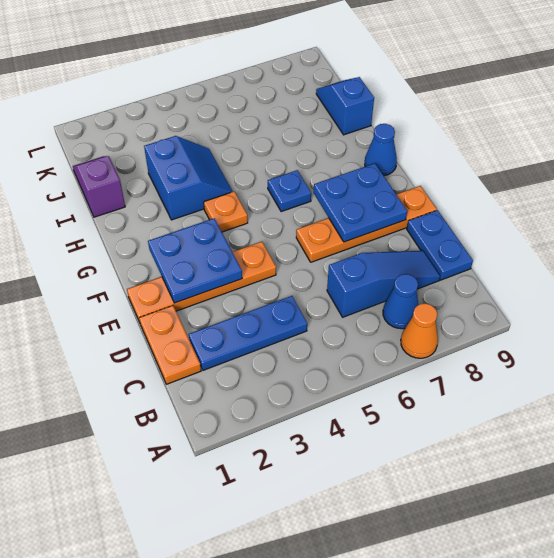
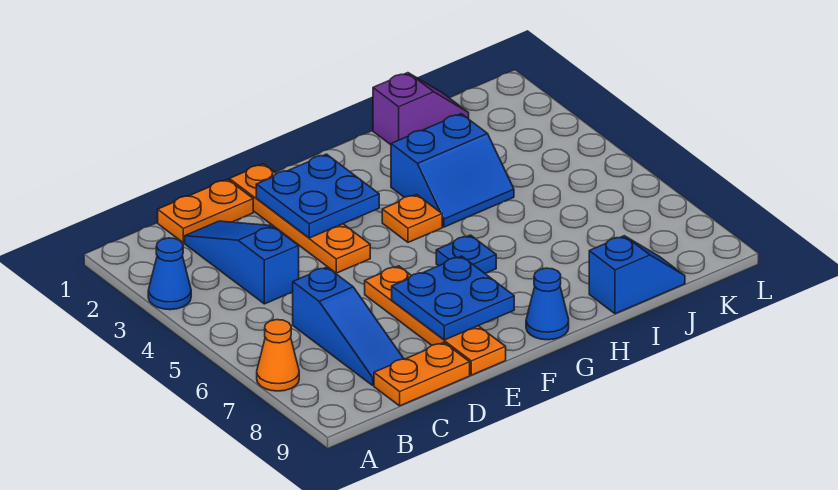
blue 1x1 cone [383,274,419,329] -> blue 1x1 cone moved to [148,238,191,310]
blue 1x3 plate [189,296,307,370] -> blue 1x3 slope [185,221,299,304]
blue 1x2 plate [407,210,473,280] -> orange 1x2 plate [374,343,470,406]

